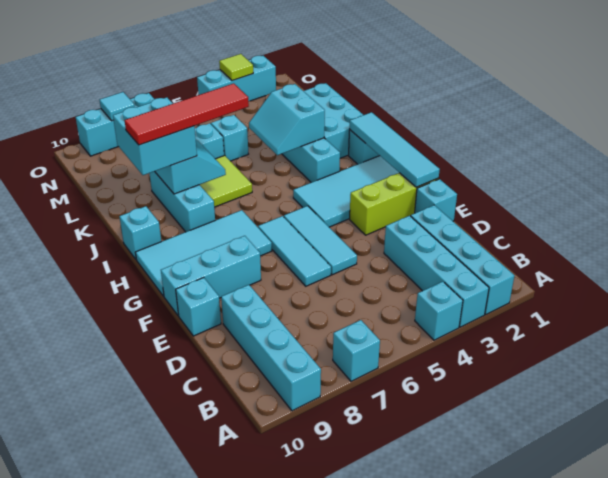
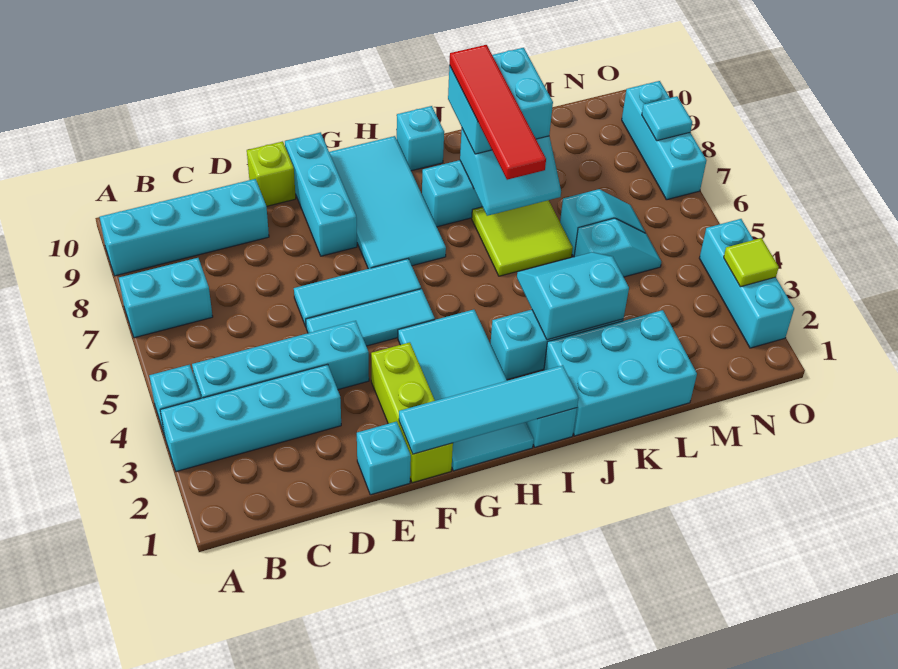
cyan 1x4 brick [411,205,514,314] -> cyan 1x4 brick moved to [192,321,369,398]
cyan 1x1 brick [333,320,380,381] -> cyan 1x2 brick [119,258,213,338]
cyan 1x1 brick [176,278,221,336] -> lime 1x1 brick [247,141,296,206]

